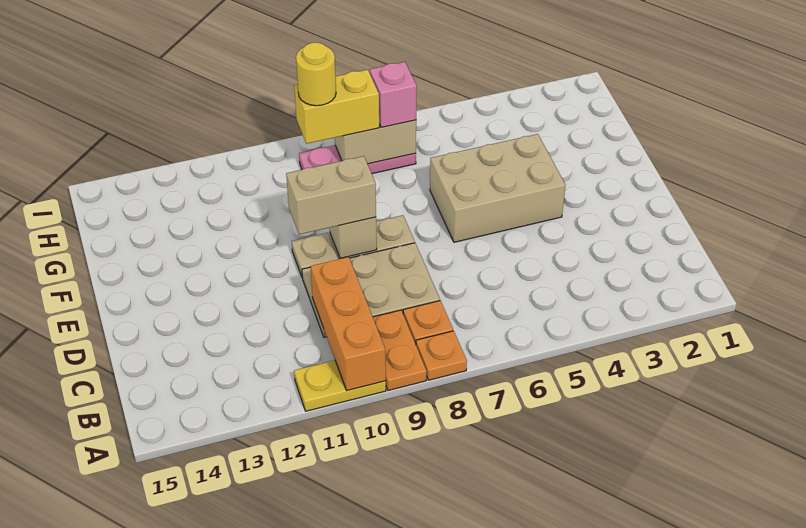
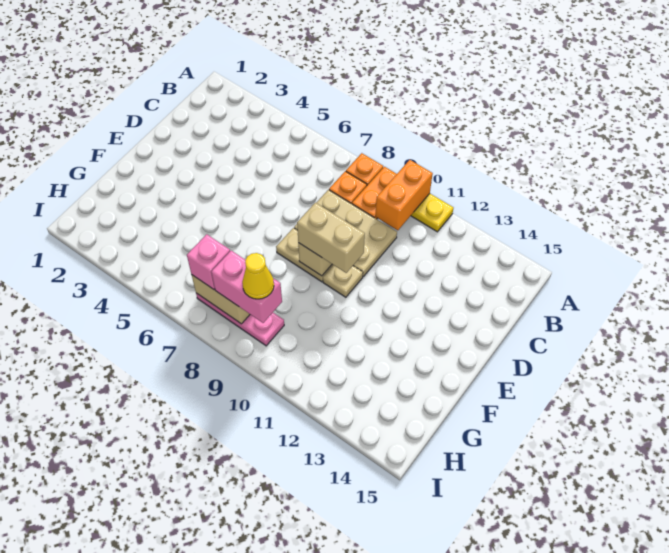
orange 1x3 brick [310,257,386,390] -> orange 1x2 brick [375,160,433,230]
tan 2x3 brick [430,134,565,242] -> none
yellow 1x2 brick [294,70,379,144] -> pink 1x2 brick [211,251,282,323]
yellow 1x1 round brick [296,43,336,106] -> yellow 1x1 cone [242,253,274,299]

